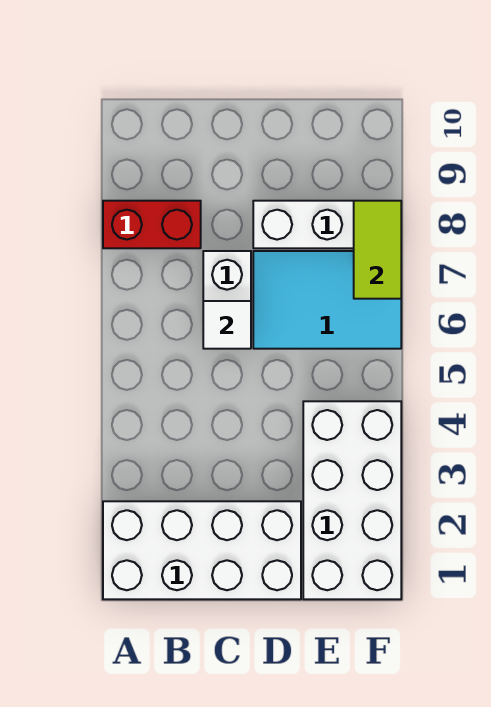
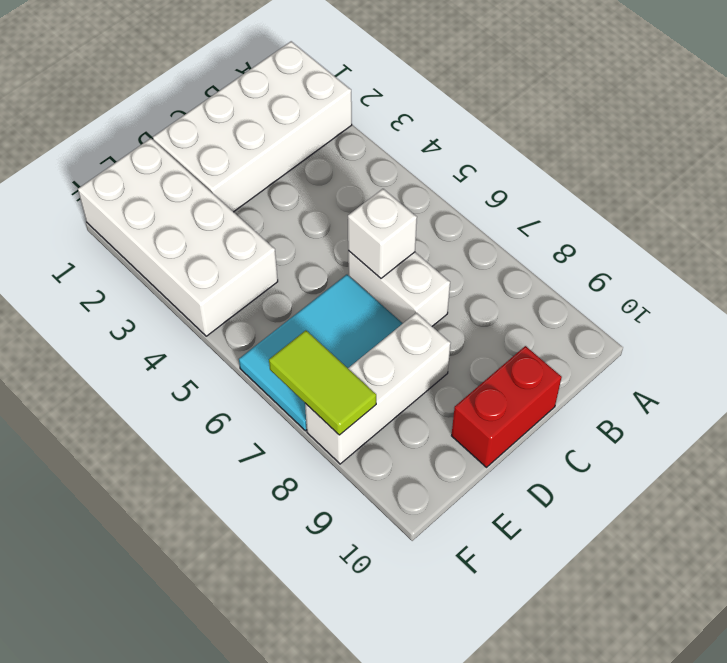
red 1x2 brick [103,201,201,248] -> red 1x2 brick moved to [451,346,562,467]
white 1x1 tile [203,301,251,349] -> white 1x1 brick [348,189,417,278]

